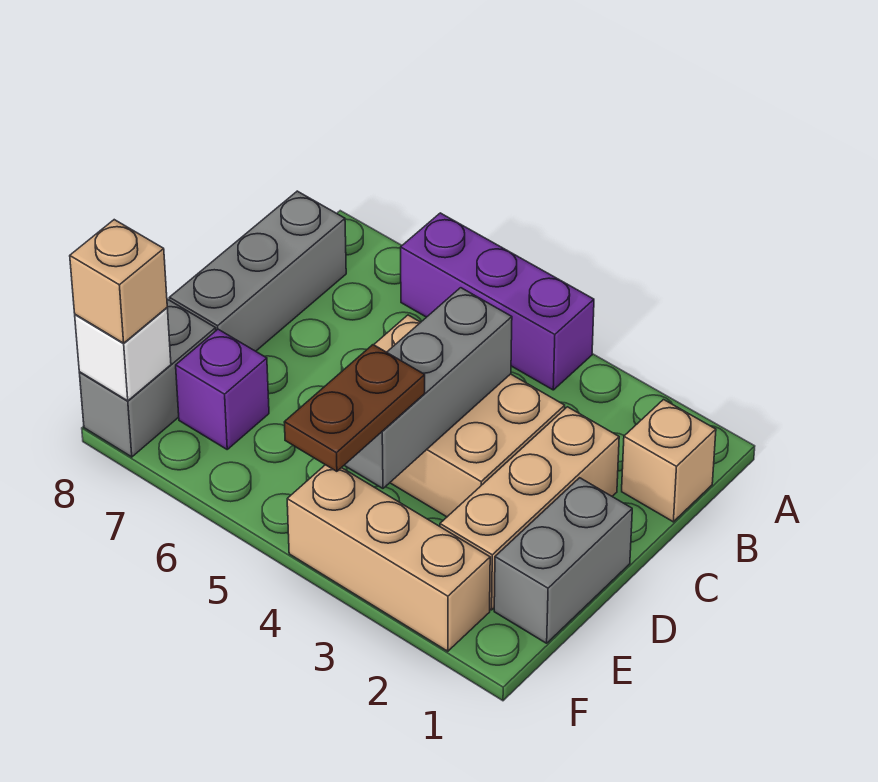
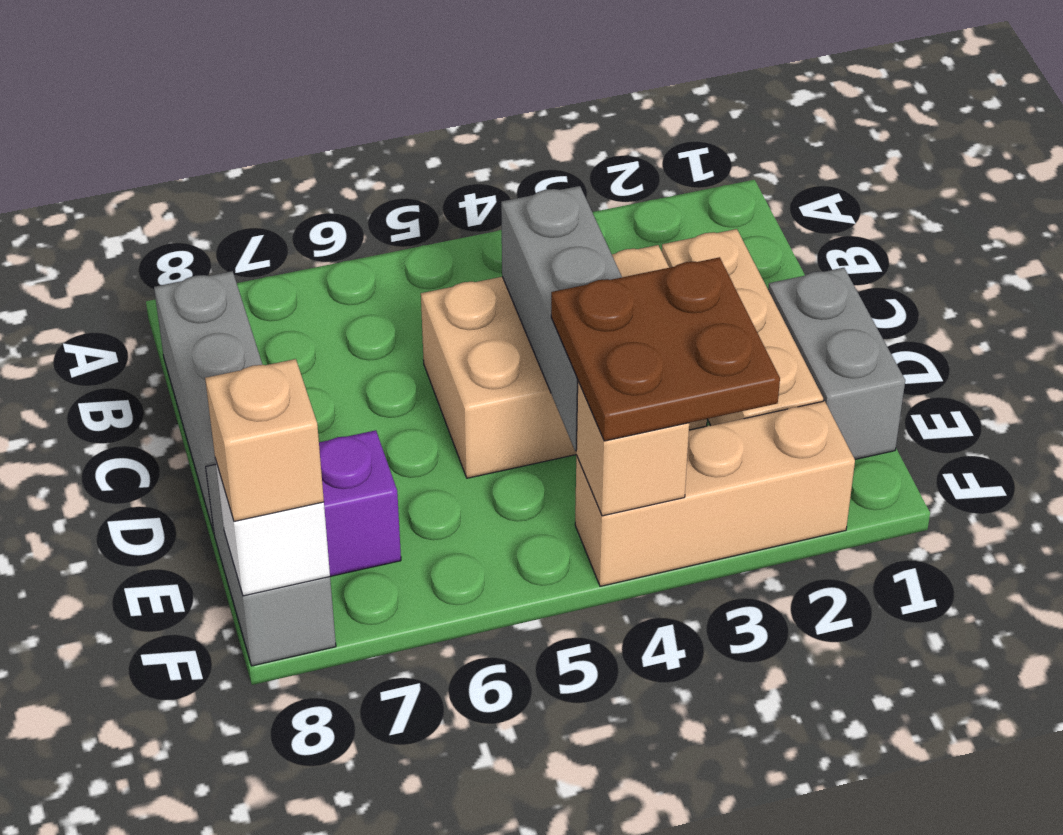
purple 1x3 brick [401,213,594,390] -> none
tan 1x1 brick [622,400,716,522] -> tan 1x1 brick moved to [576,381,689,516]
brown 1x2 plate [284,345,425,471] -> brown 2x2 plate [551,257,780,441]

